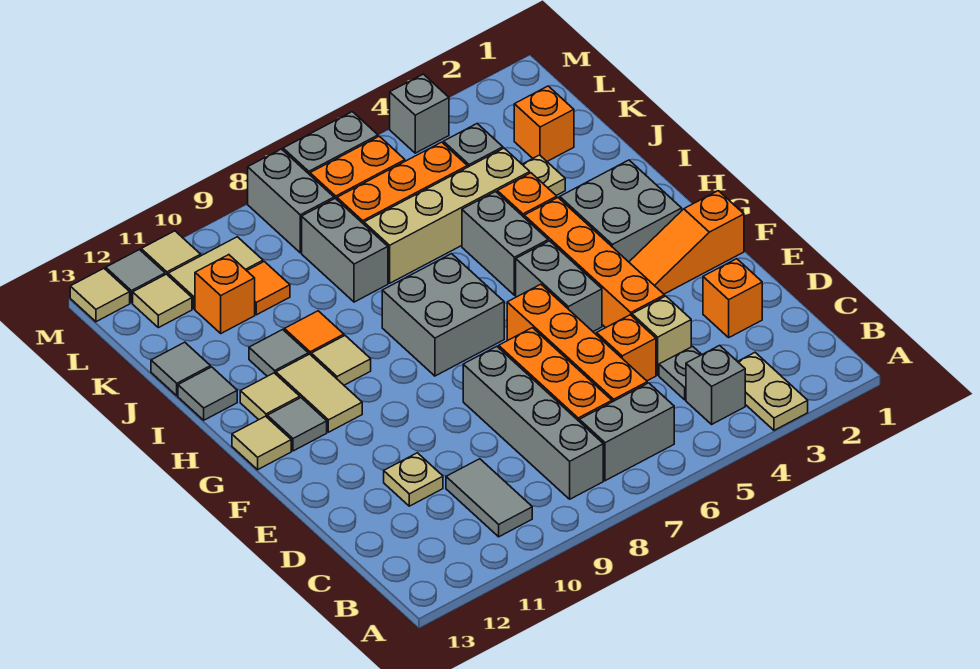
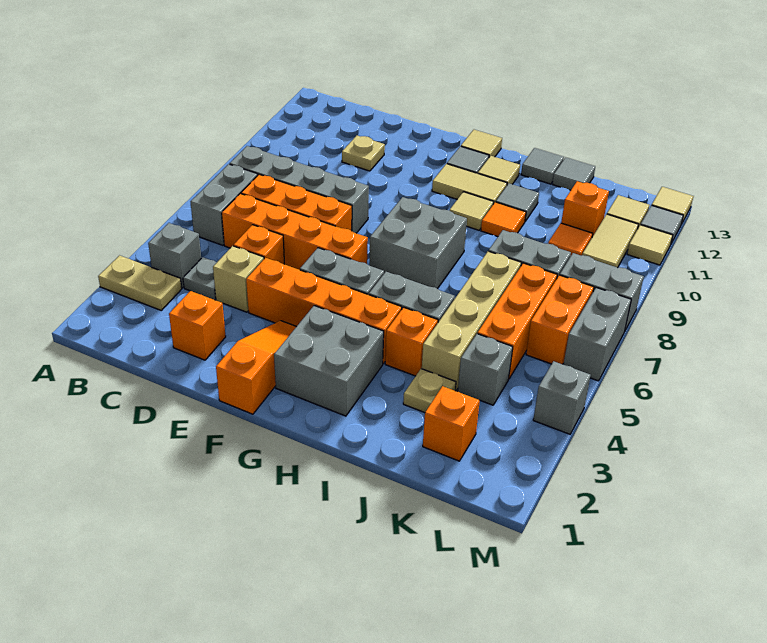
grey 1x2 tile [446,459,532,537] -> none

